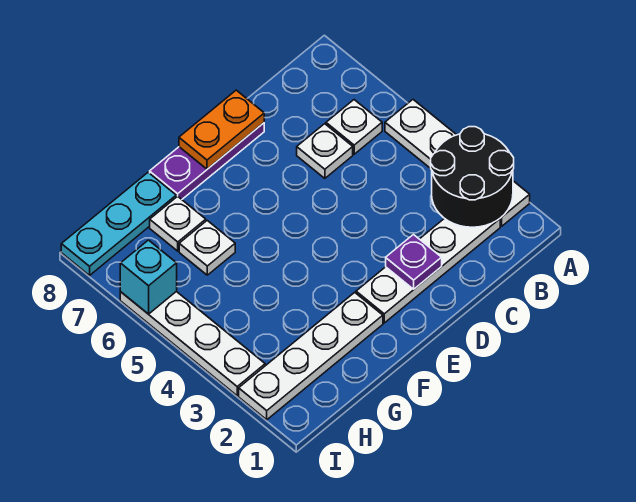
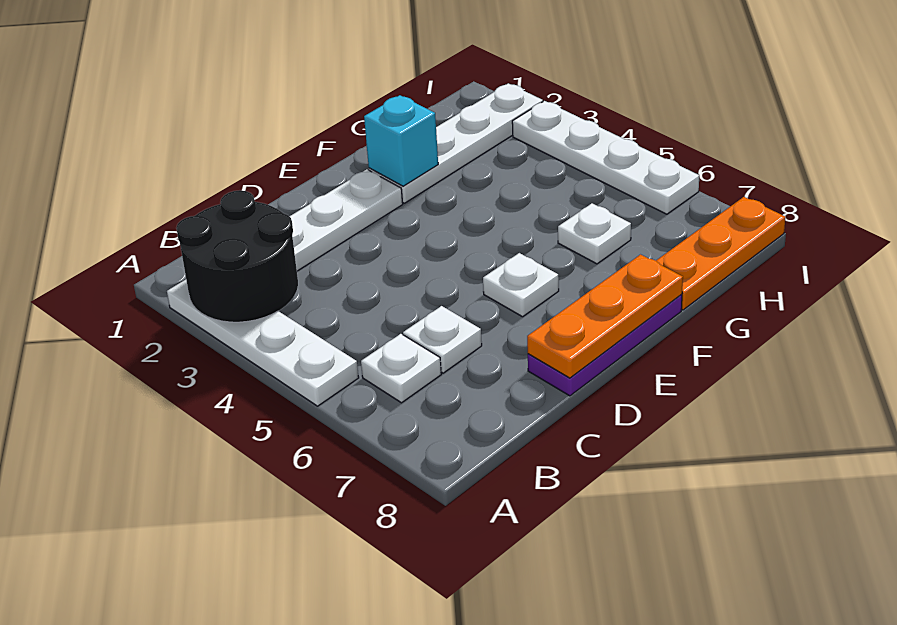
purple 1x1 plate [386,235,442,289] -> none
orange 1x2 plate [179,90,264,169] -> orange 1x3 plate [527,255,683,378]
white 1x1 plate [150,196,206,251] -> white 1x1 plate moved to [483,253,559,317]
cyan 1x3 plate [61,172,176,275] -> orange 1x3 plate [656,197,785,310]
cyan 1x1 brick [120,240,177,314] -> cyan 1x1 brick moved to [364,95,438,186]

